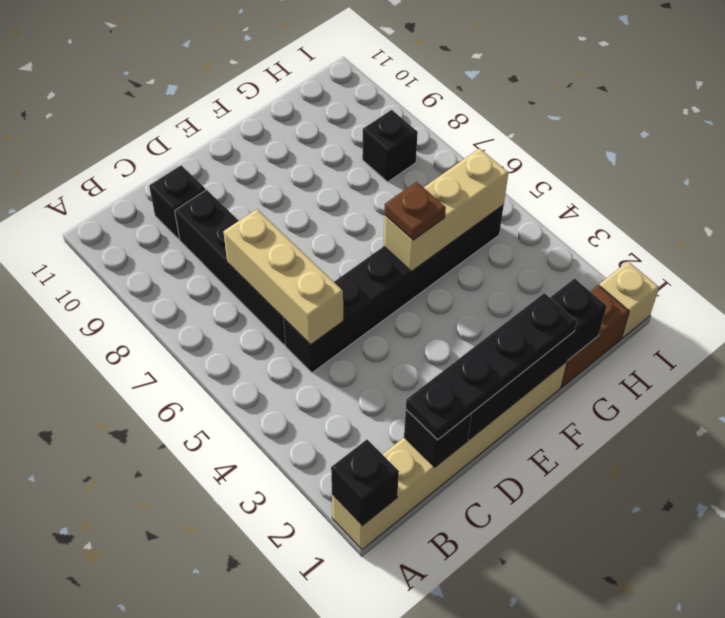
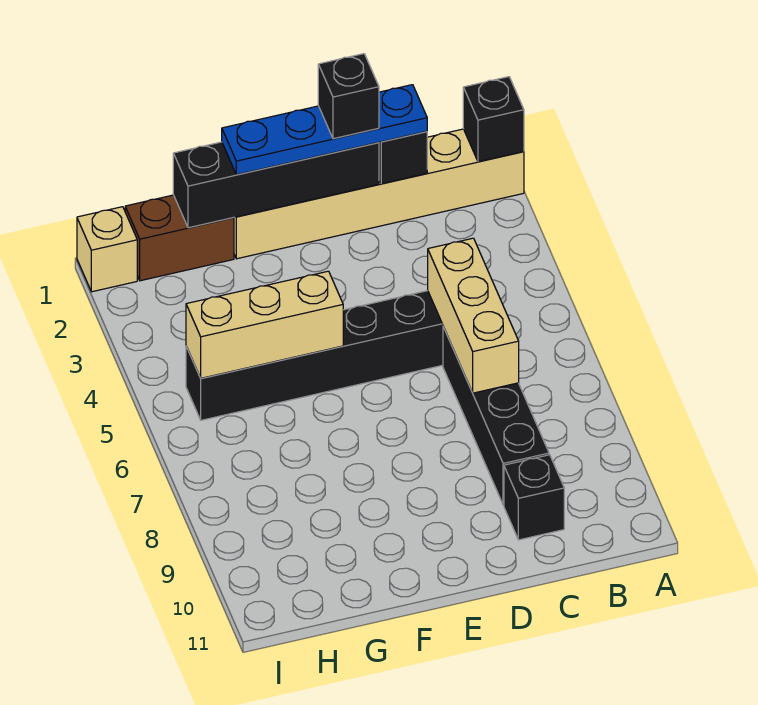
black 1x4 plate [406,293,577,440] -> blue 1x4 plate [222,85,427,175]
brown 1x1 plate [385,182,446,240] -> none
black 1x1 brick [362,110,418,182] -> black 1x1 brick moved to [318,54,379,139]

